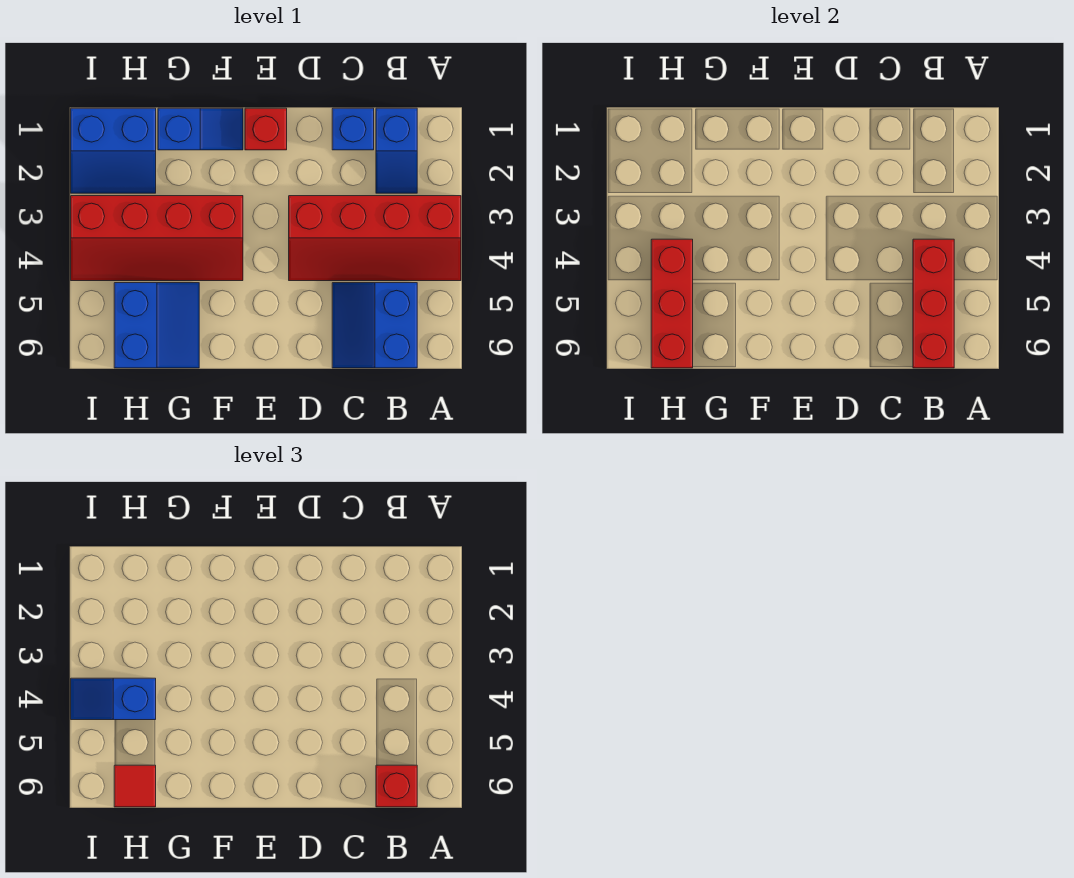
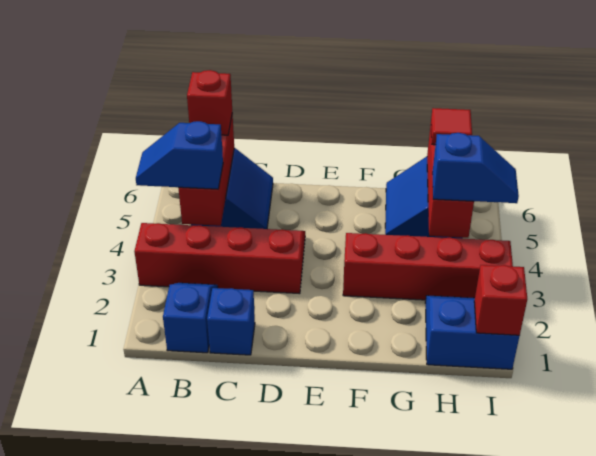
red 1x1 brick [245,108,287,150] -> red 1x1 brick moved to [474,265,527,335]
blue 1x2 slope [158,108,243,150] -> blue 1x2 slope moved to [136,121,223,189]

